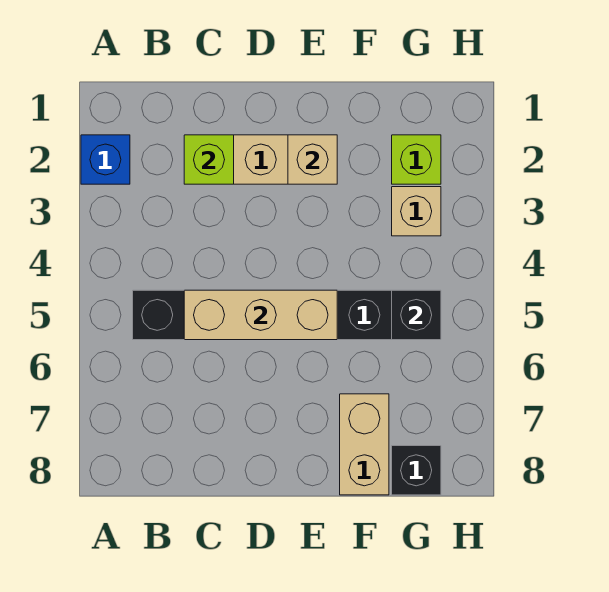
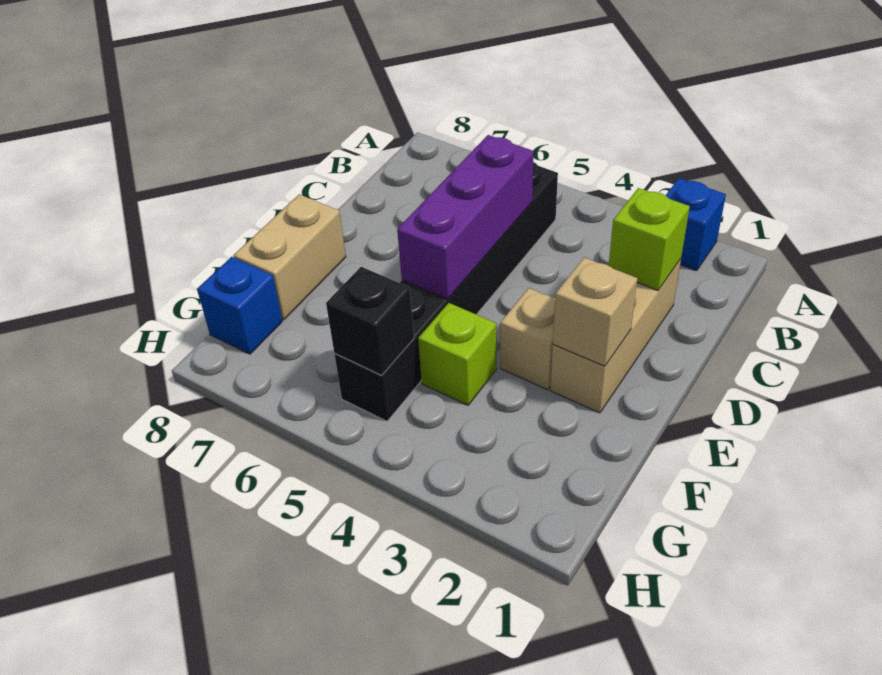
tan 1x3 brick [184,290,337,340] -> purple 1x3 brick [397,135,534,299]
tan 1x2 brick [340,394,389,495] -> tan 1x2 brick turned to [233,194,346,319]
lime 1x1 brick [392,135,441,184] -> lime 1x1 brick moved to [418,303,497,405]
tan 1x1 brick [392,187,441,236] -> tan 1x1 brick moved to [500,288,555,390]
black 1x1 brick [392,446,441,495] -> blue 1x1 brick [197,257,283,354]

